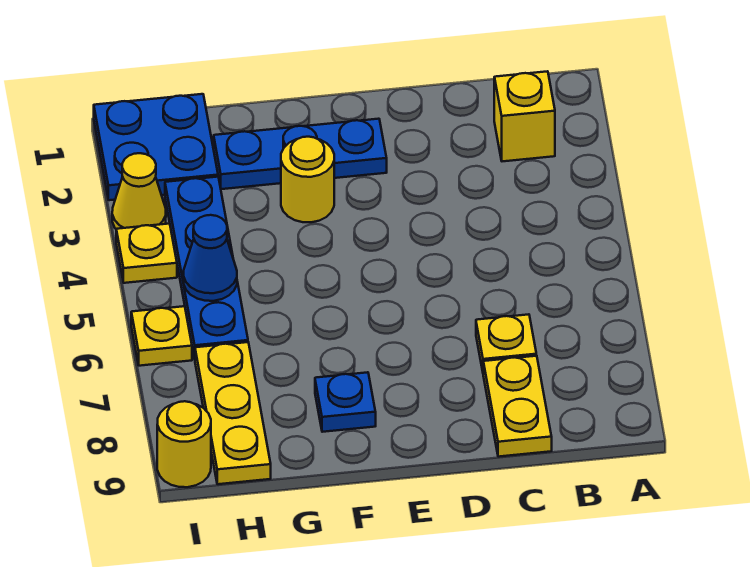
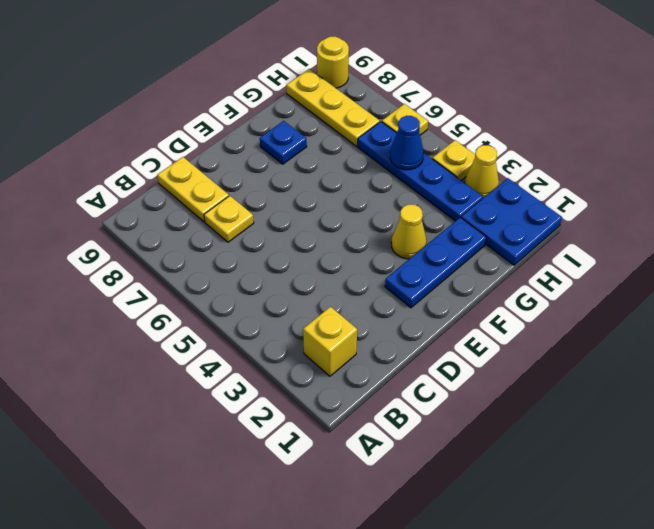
yellow 1x1 round brick [281,137,334,222] -> yellow 1x1 cone [391,205,426,259]

